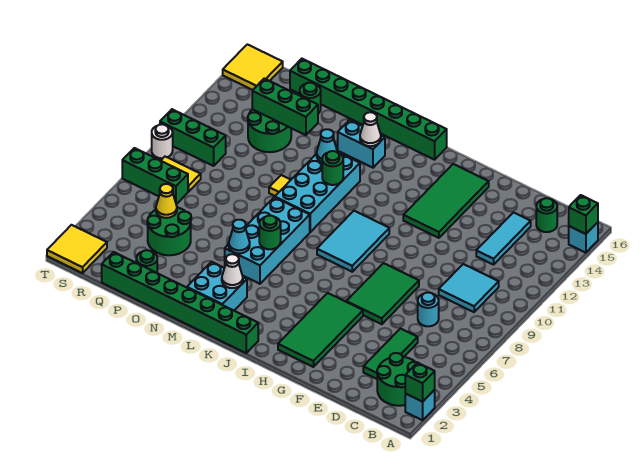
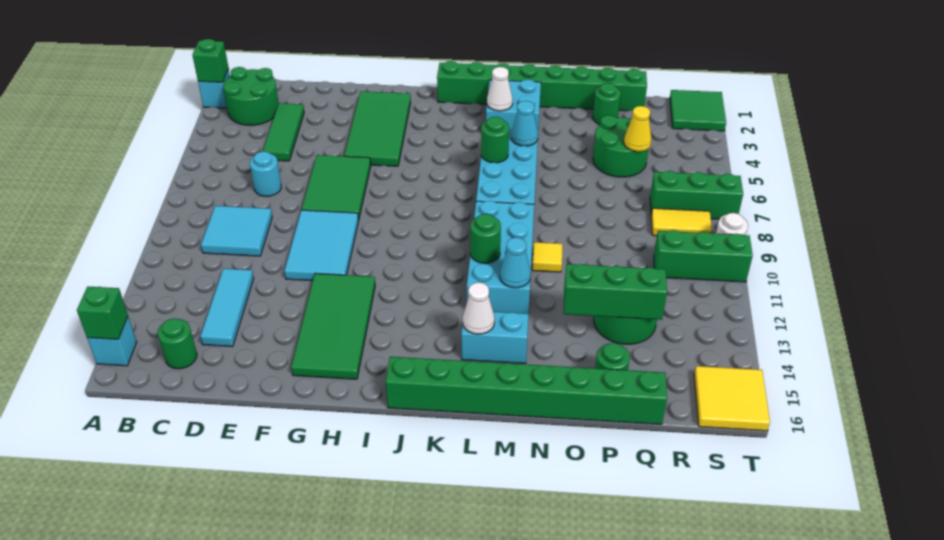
cyan 2x3 tile [317,211,389,272] -> cyan 2x3 tile moved to [284,210,359,281]
yellow 2x2 tile [47,225,107,273] -> green 2x2 tile [670,90,726,131]

